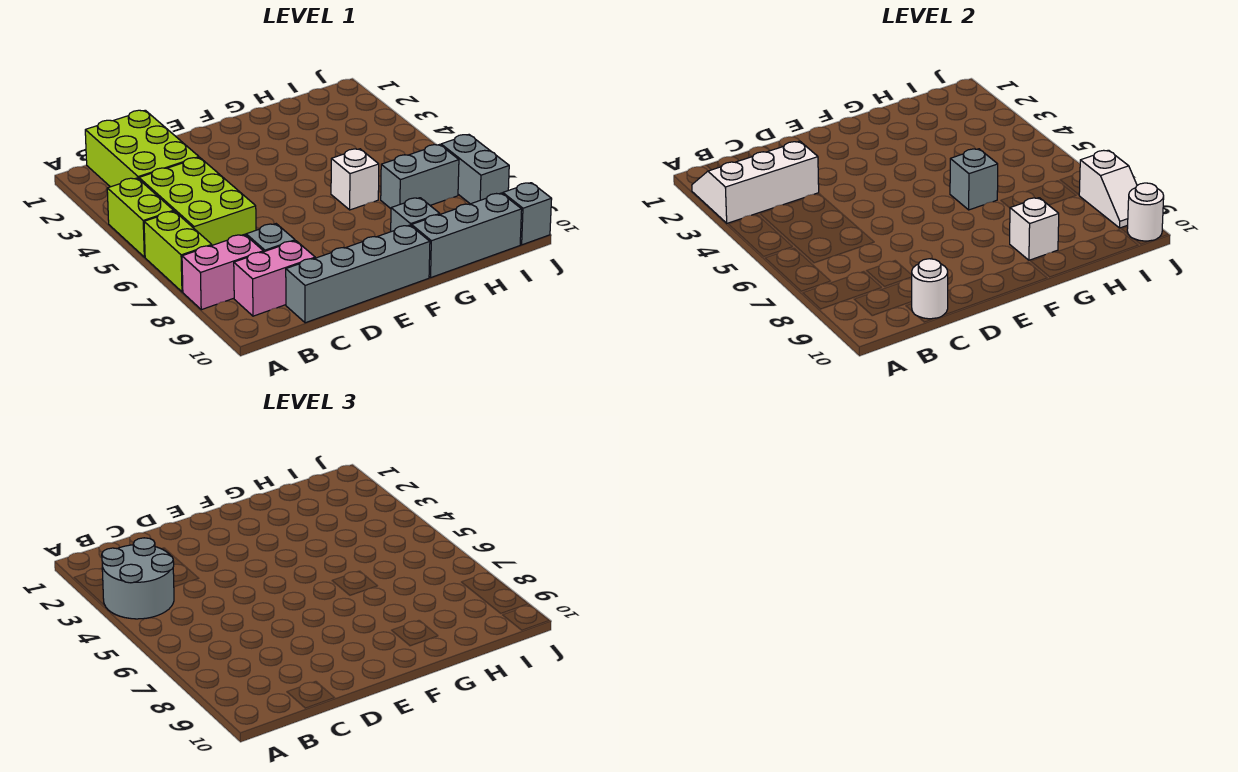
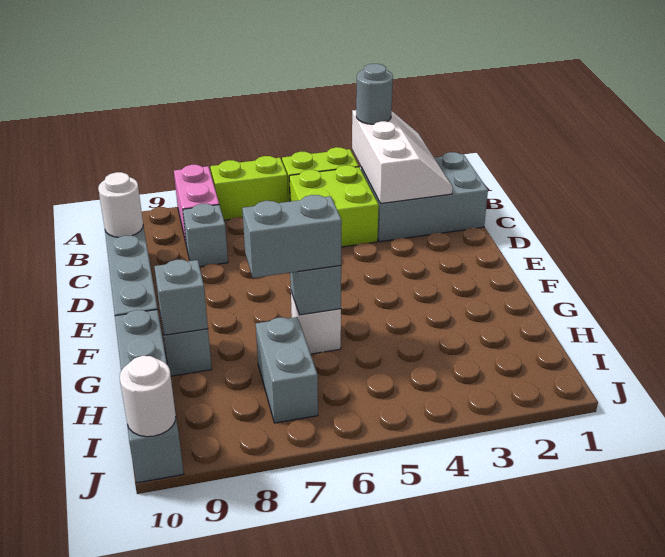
grey 2x2 round brick [102,538,174,619] -> grey 1x1 round brick [356,64,393,124]
lime 2x3 brick [85,110,199,187] -> grey 2x3 brick [361,152,488,242]
lime 2x3 brick [139,157,256,245] -> lime 2x2 brick [289,165,379,247]
pink 1x2 brick [234,241,315,316] -> none
white 1x1 brick [1010,198,1059,260] -> grey 1x1 brick [154,260,208,335]
grey 1x2 brick [441,135,509,204] -> grey 1x2 brick moved to [242,195,342,278]
white 1x2 slope [1079,150,1137,228] -> none

